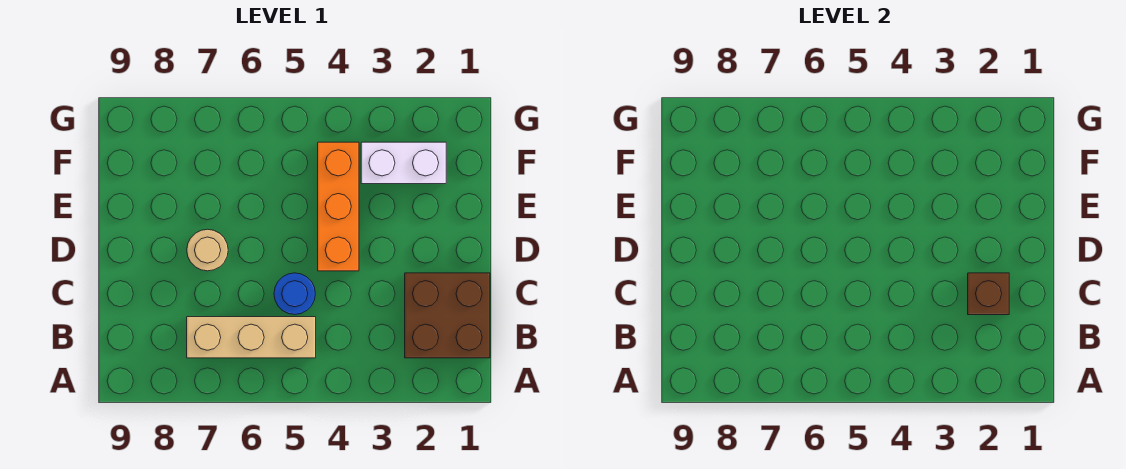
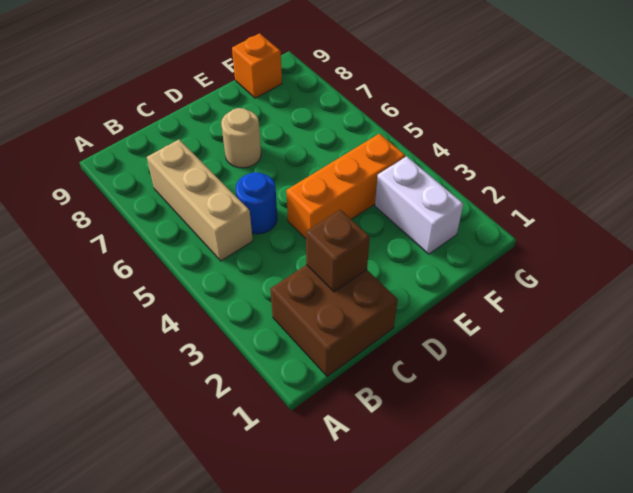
none -> orange 1x1 brick [232,33,282,98]

